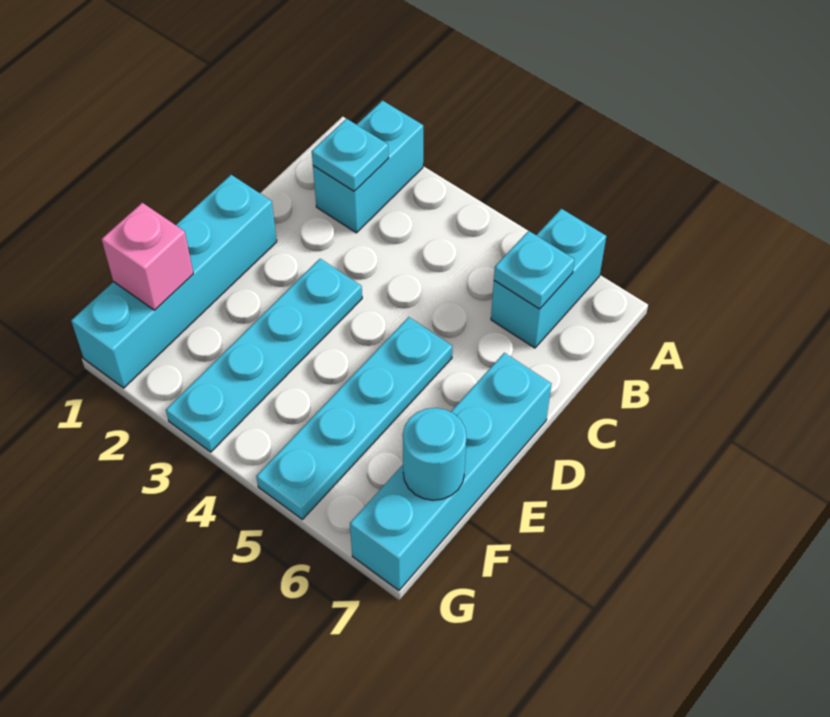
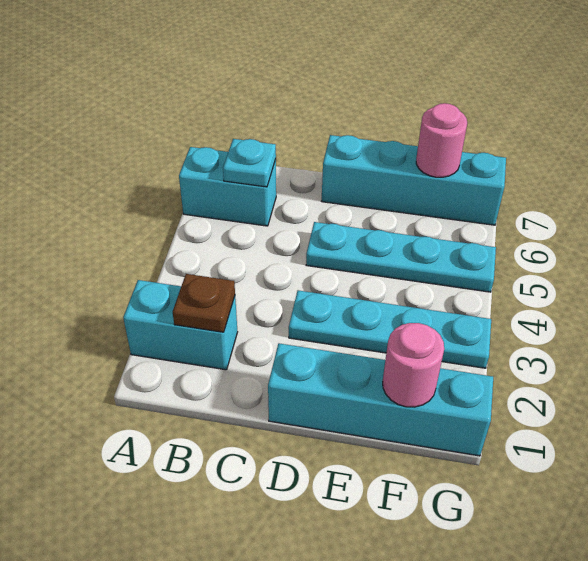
cyan 1x1 plate [312,119,388,191] -> brown 1x1 plate [173,274,235,332]
pink 1x1 brick [102,203,193,310] -> pink 1x1 round brick [383,323,444,407]
cyan 1x1 round brick [403,408,466,500] -> pink 1x1 round brick [416,103,467,177]

